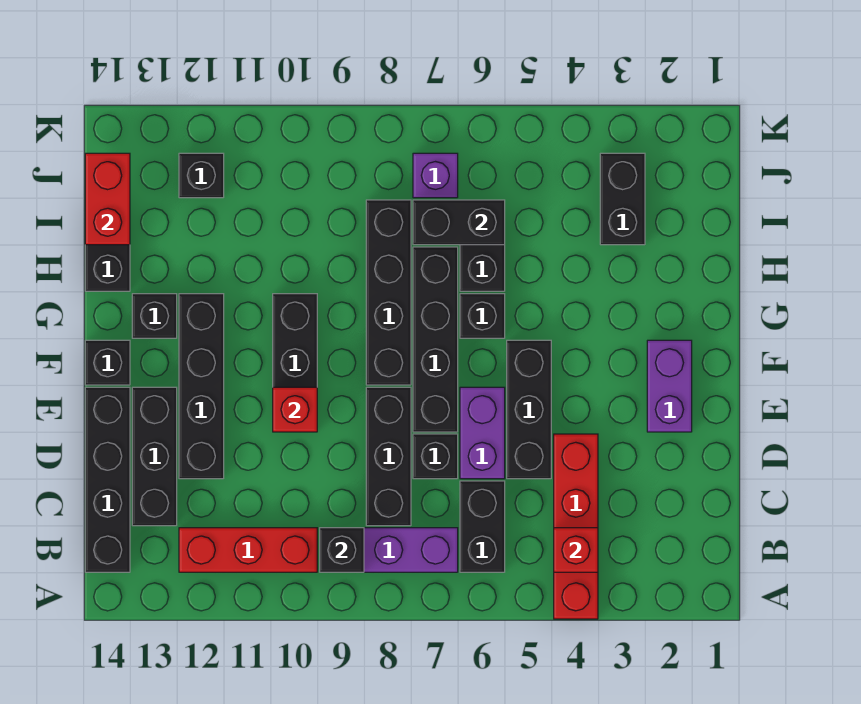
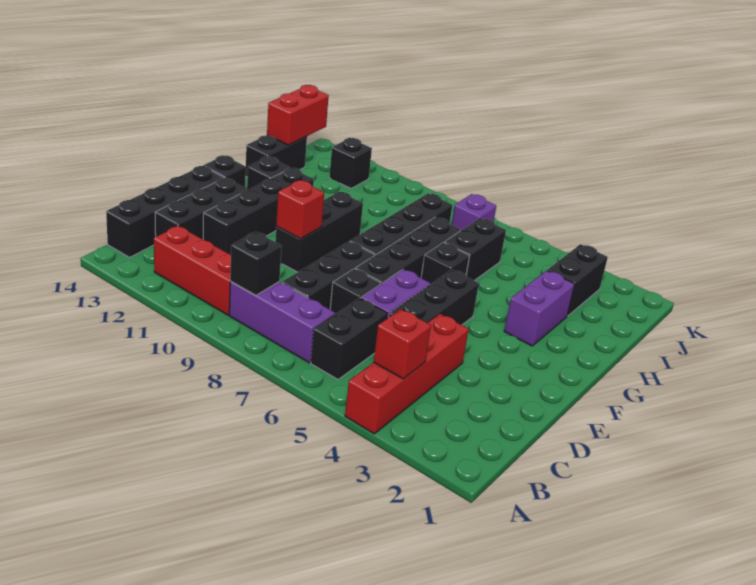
purple 1x2 brick [647,340,692,432] -> purple 1x2 brick moved to [504,270,575,346]
black 1x2 brick [413,200,505,245] -> none

